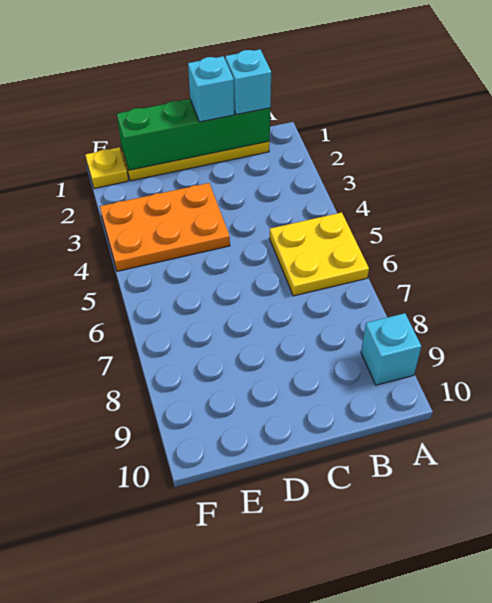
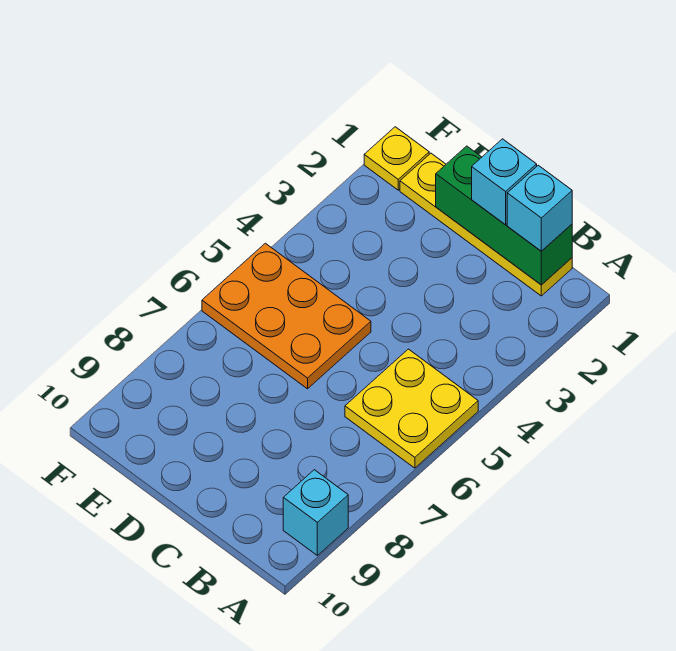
green 1x4 brick [117,99,270,170] -> green 1x3 brick [436,146,572,285]
orange 2x3 plate [100,183,230,271] -> orange 2x3 plate moved to [202,243,371,389]

